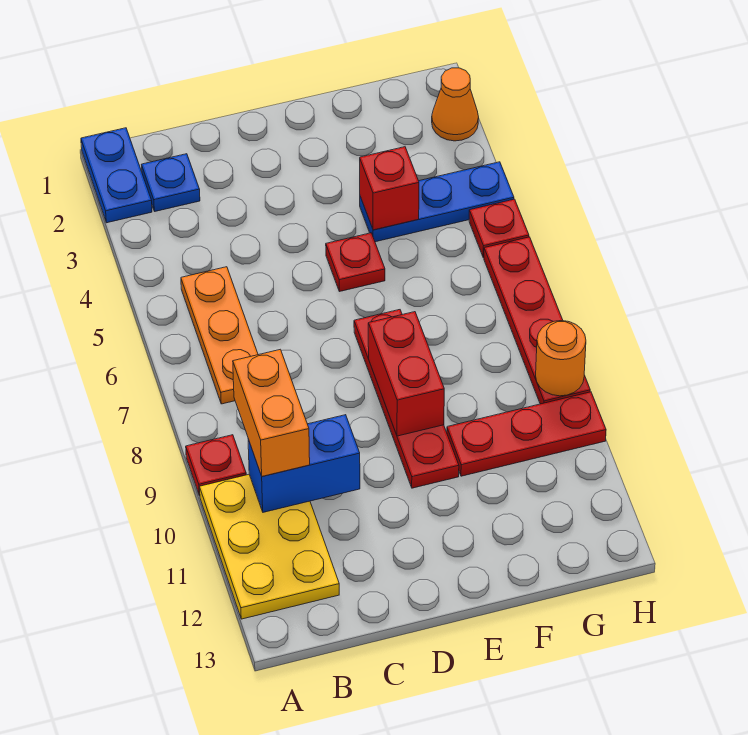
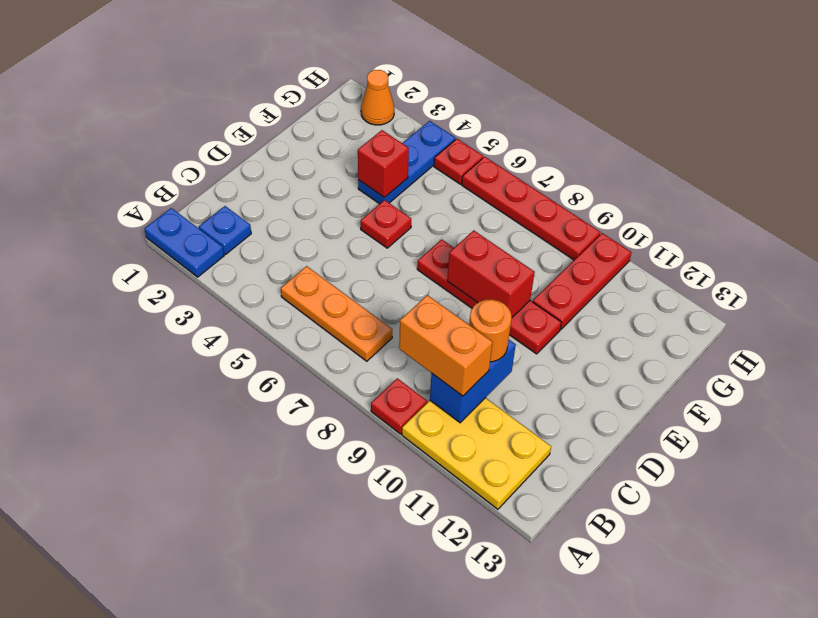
orange 1x1 round brick [536,321,586,396] -> orange 1x1 round brick moved to [469,299,512,362]

